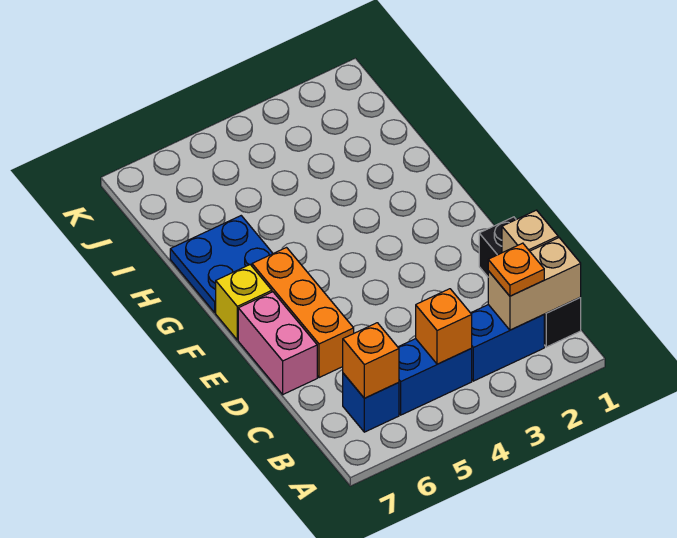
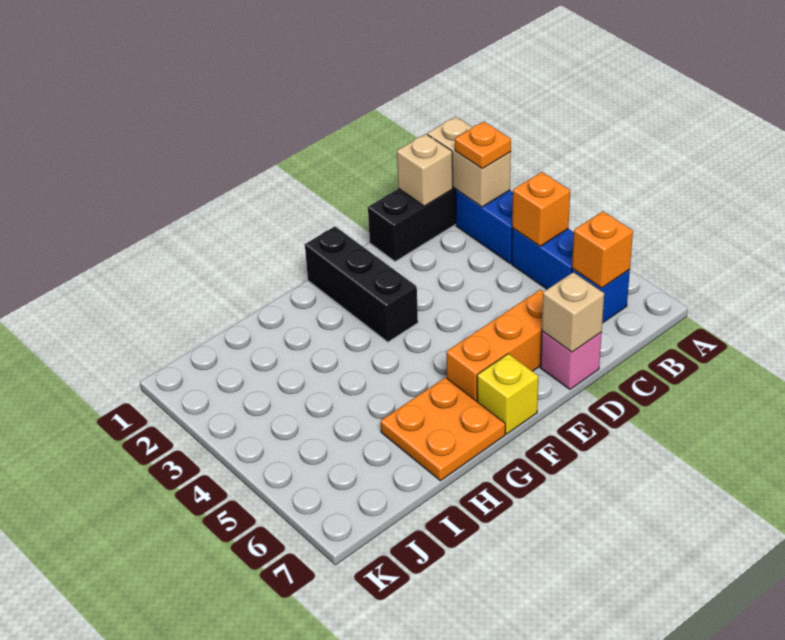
pink 1x2 brick [238,292,317,394] -> pink 1x1 brick [540,331,602,389]
none -> tan 1x1 brick [542,272,604,352]
none -> black 1x3 brick [305,227,418,342]
blue 2x2 plate [170,216,273,312] -> orange 2x2 plate [381,377,505,481]

